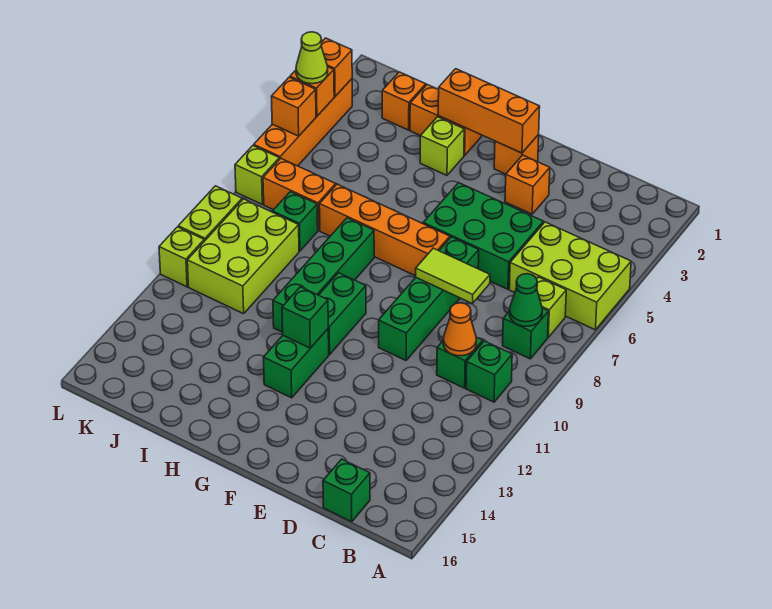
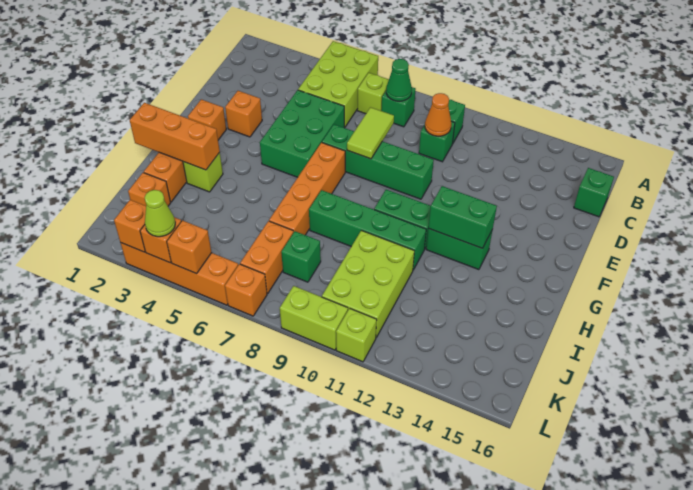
orange 1x3 brick [438,69,540,153] -> orange 1x3 brick turned to [130,103,220,170]
green 1x1 brick [282,287,328,348] -> green 1x2 brick [428,186,497,248]
lime 2x3 brick [187,199,299,314] -> lime 2x3 brick turned to [322,230,414,337]
lime 1x1 brick [235,146,279,204] -> orange 1x1 brick [225,264,267,316]

